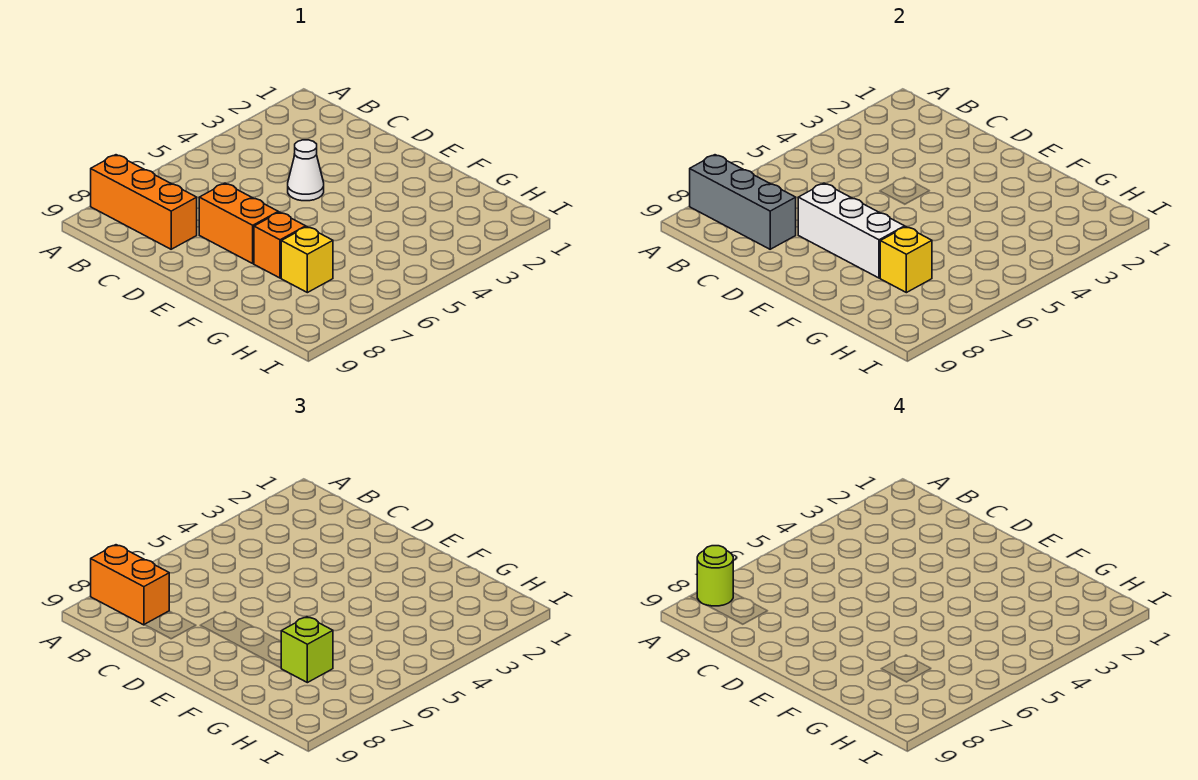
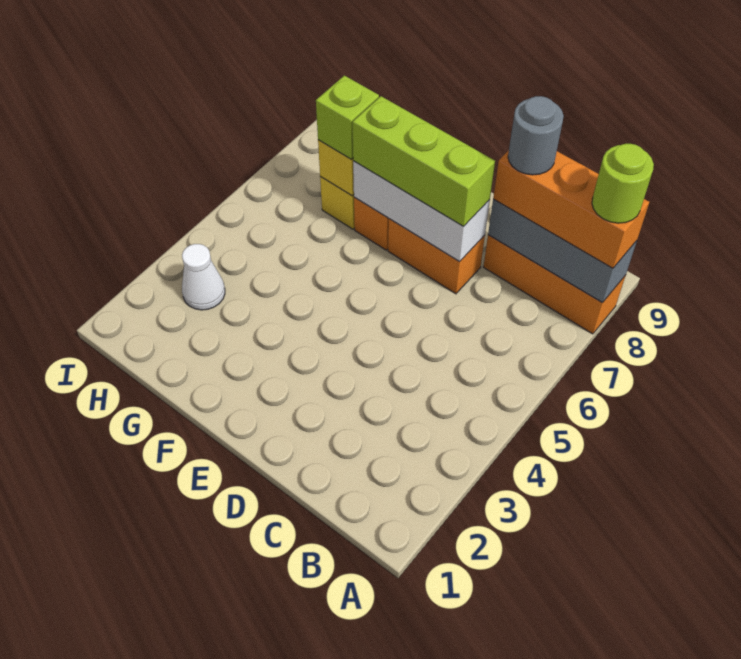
orange 1x2 brick [91,545,169,625] -> orange 1x3 brick [493,150,649,268]
none -> grey 1x1 round brick [508,96,564,175]
white 1x1 cone [288,140,324,201] -> white 1x1 cone moved to [182,244,225,310]
none -> lime 1x3 brick [353,96,495,227]

